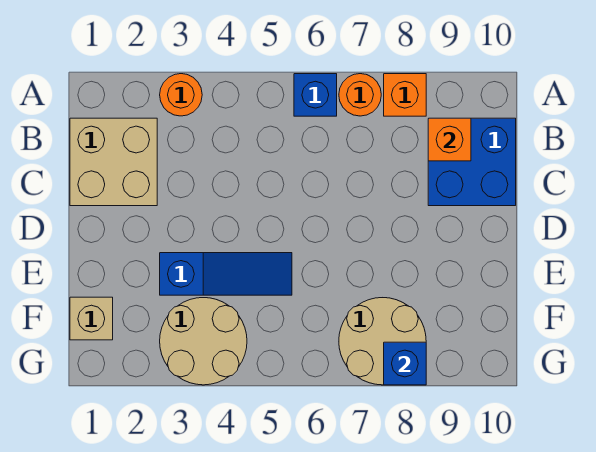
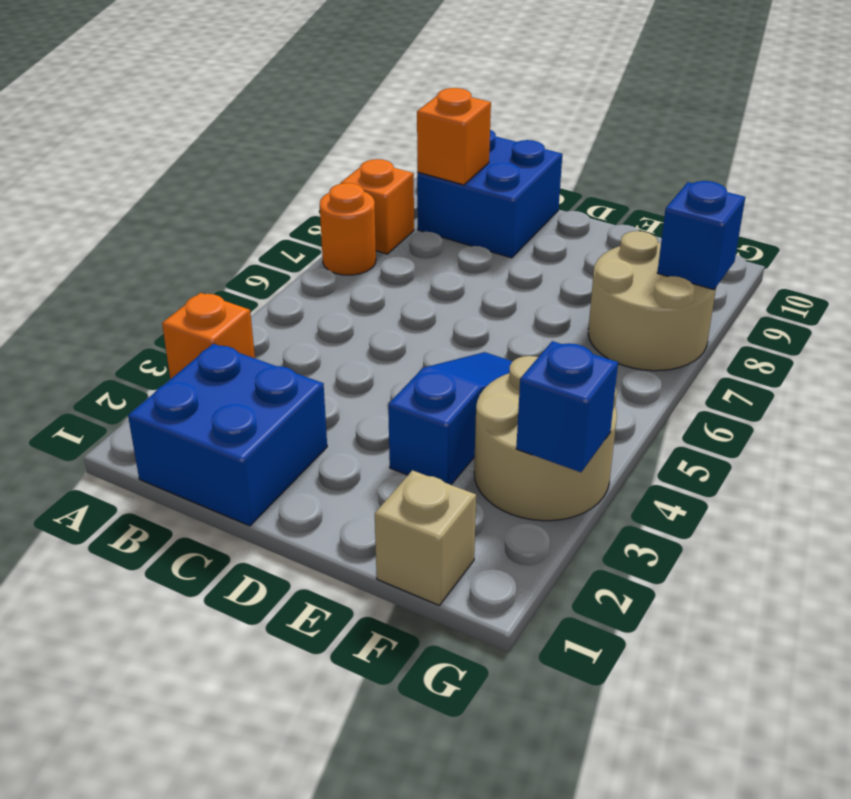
orange 1x1 round brick [160,74,202,116] -> orange 1x1 brick [162,293,255,379]
blue 1x1 brick [294,74,337,116] -> blue 1x1 brick moved to [516,341,618,472]
tan 2x2 brick [70,118,157,206] -> blue 2x2 brick [128,344,327,526]

